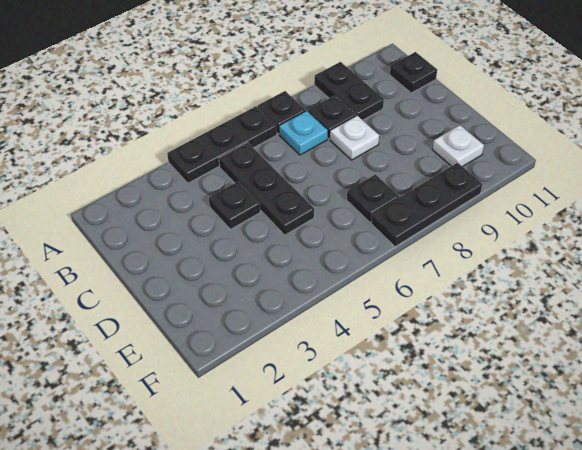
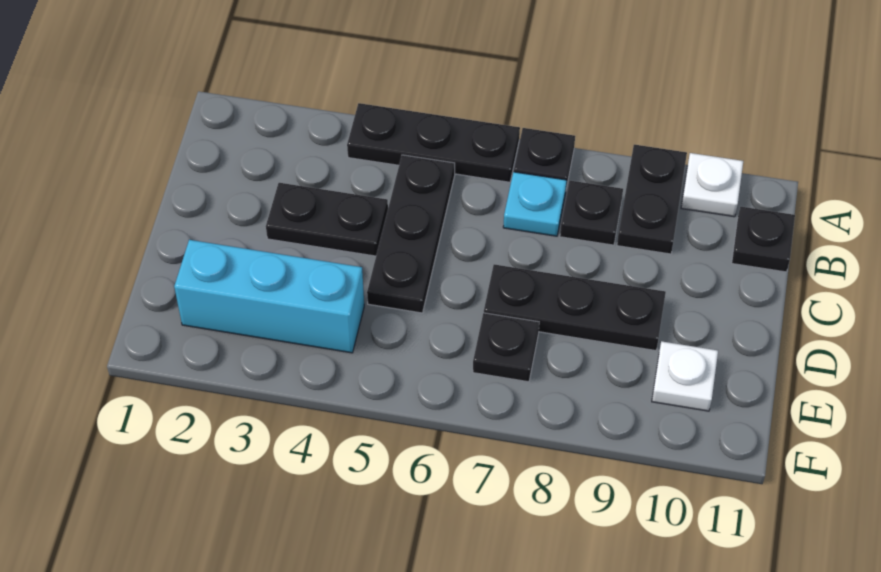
black 1x1 plate [209,181,260,229] -> black 1x2 plate [266,183,388,256]
white 1x1 plate [330,116,379,160] -> white 1x1 plate moved to [681,153,743,217]
none -> cyan 1x3 brick [174,240,364,353]
black 1x3 plate [371,163,482,247] -> black 1x3 plate moved to [484,264,666,351]

